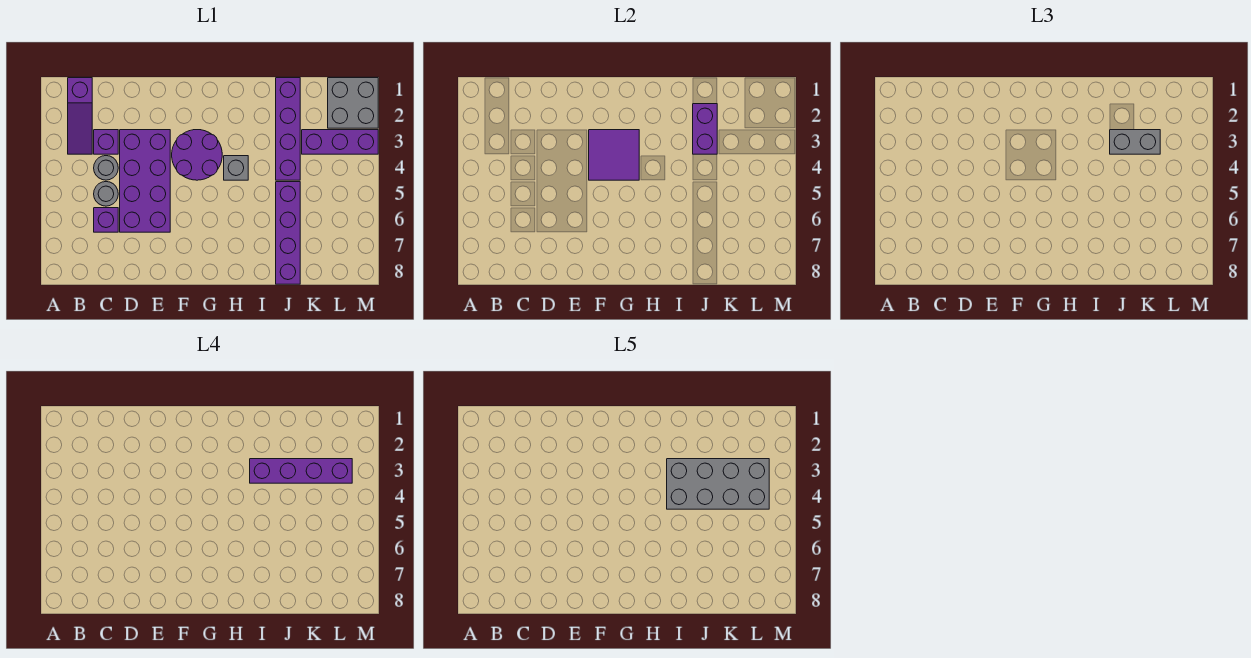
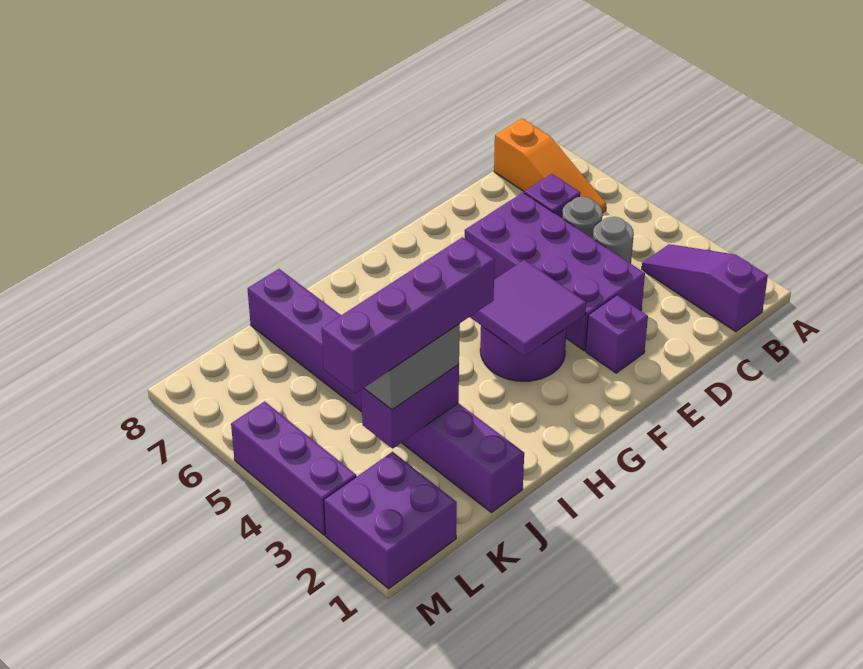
none -> orange 1x3 slope [494,119,606,213]
purple 1x1 brick [94,130,118,154] -> purple 1x1 brick moved to [586,295,648,373]
grey 1x1 brick [224,156,248,180] -> none
grey 2x4 brick [667,459,769,509] -> none
purple 1x2 brick [693,104,717,154] -> purple 1x2 brick turned to [361,364,459,448]
purple 1x3 brick [302,130,378,154] -> purple 1x3 brick turned to [231,401,356,535]
grey 2x2 brick [328,78,378,128] -> purple 2x2 brick [324,452,457,589]

